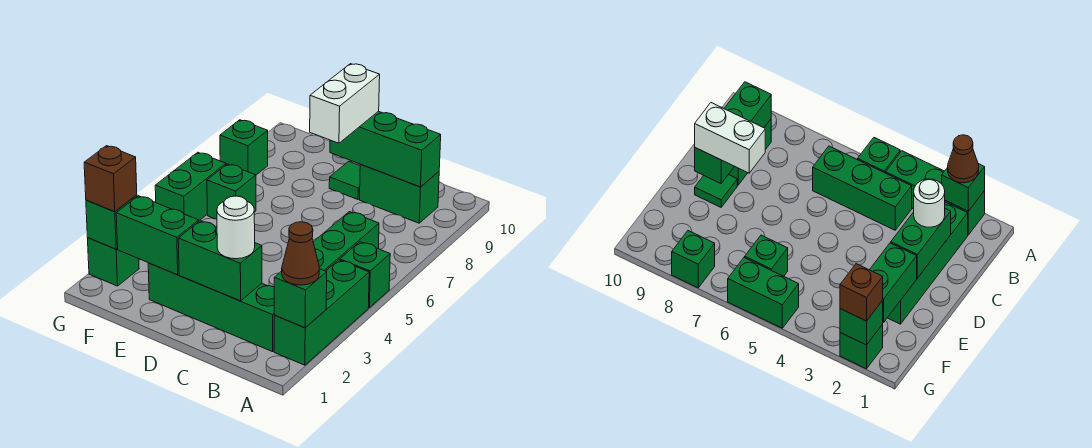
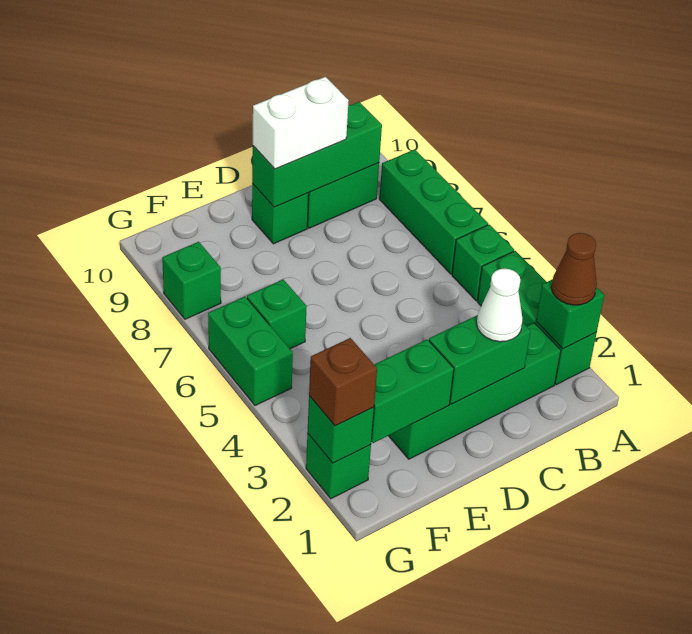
green 1x3 brick [313,212,379,271] -> green 1x3 brick moved to [379,149,488,274]
white 1x1 round brick [217,196,255,259] -> white 1x1 cone [477,269,523,342]
white 1x2 brick [310,64,380,143] -> white 1x2 brick turned to [253,77,349,169]
green 1x1 tile [329,161,360,199] -> green 1x1 brick [252,184,309,244]

